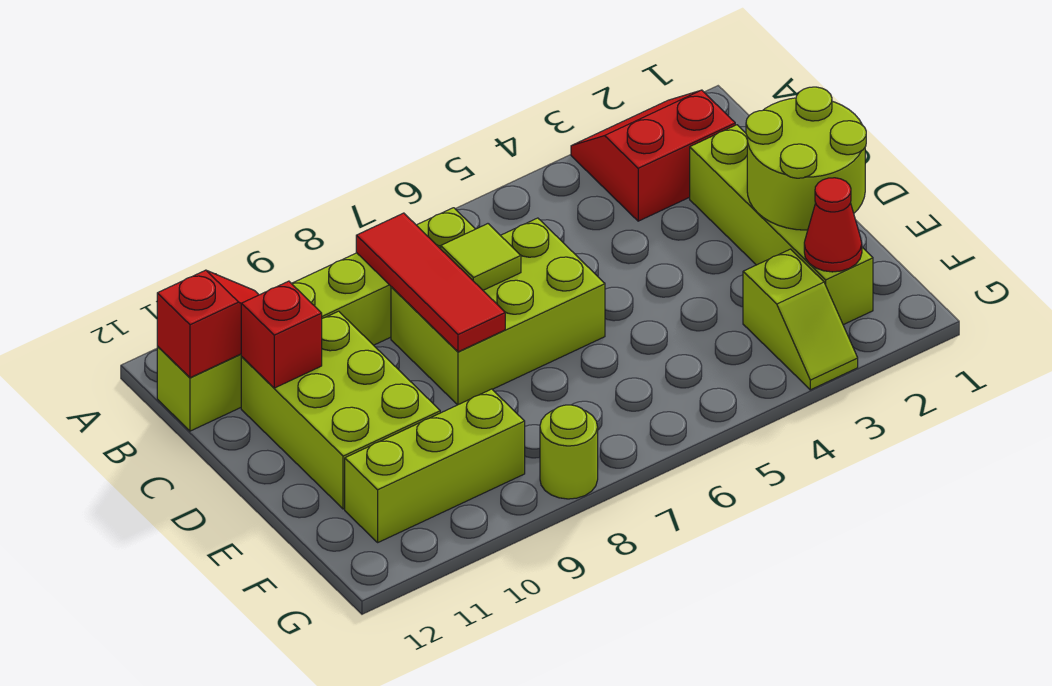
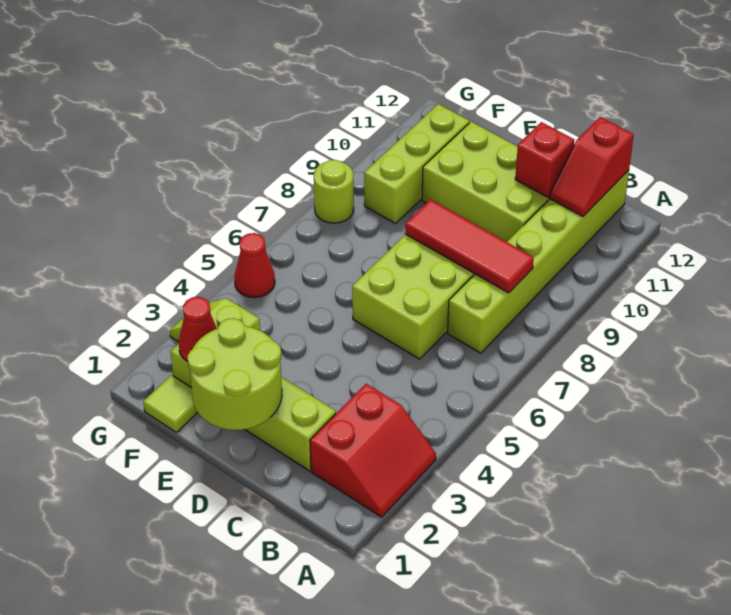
lime 1x1 tile [441,224,521,290] -> lime 1x1 tile moved to [143,375,198,432]
none -> red 1x1 cone [234,233,275,298]

